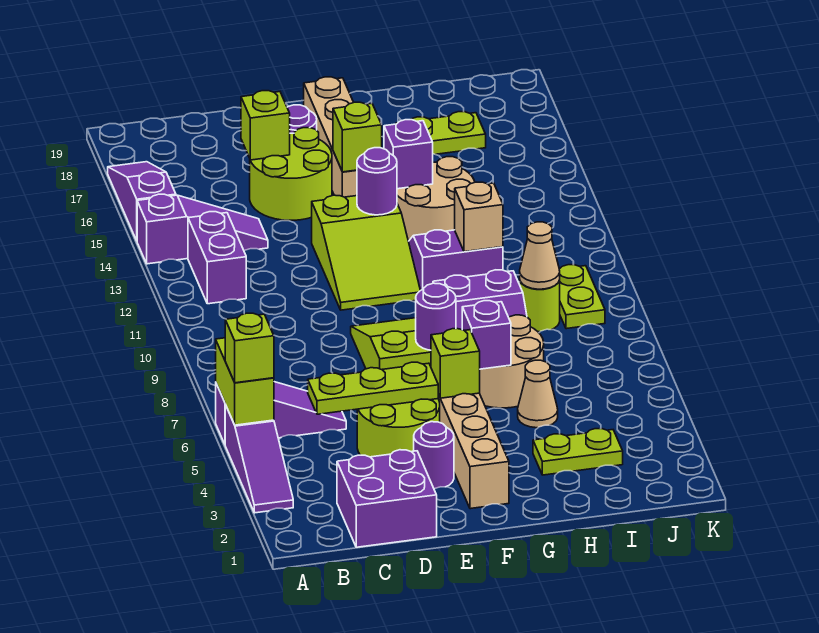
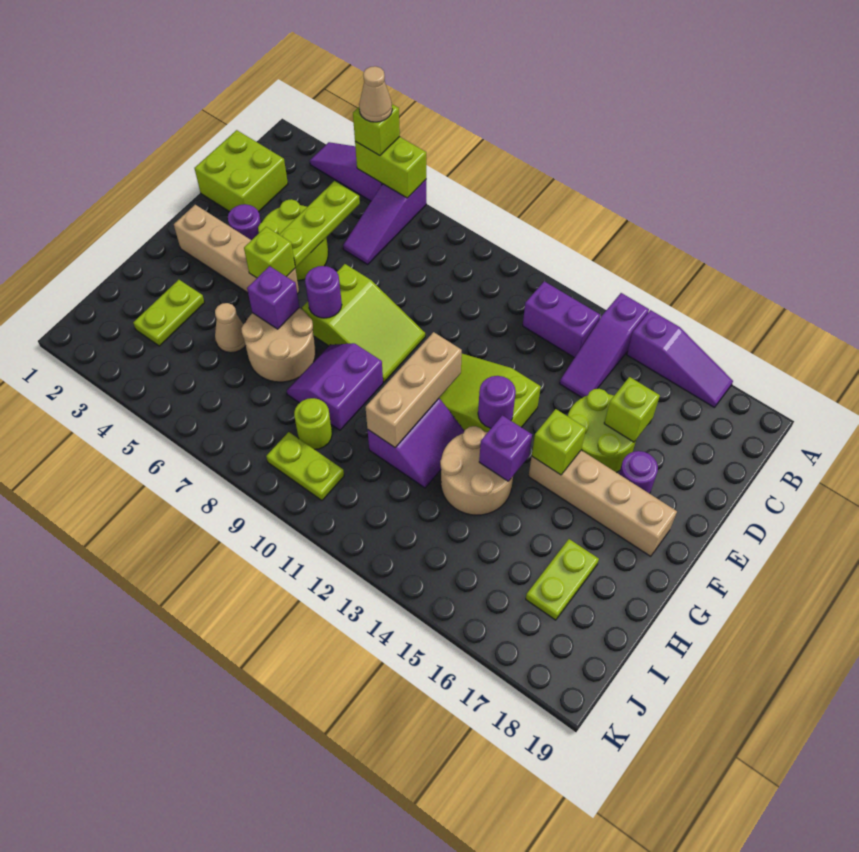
purple 2x2 brick [337,450,437,547] -> lime 2x2 brick [194,130,288,212]
tan 1x1 brick [455,182,503,252] -> tan 1x3 brick [366,332,462,447]
tan 1x1 cone [520,222,560,289] -> tan 1x1 cone moved to [359,66,392,122]

